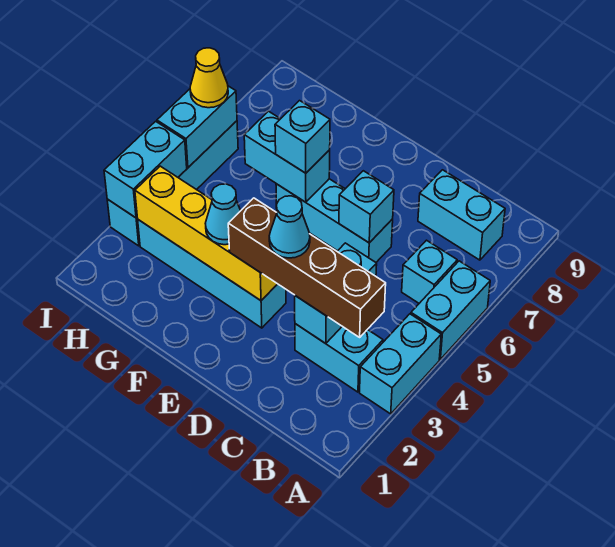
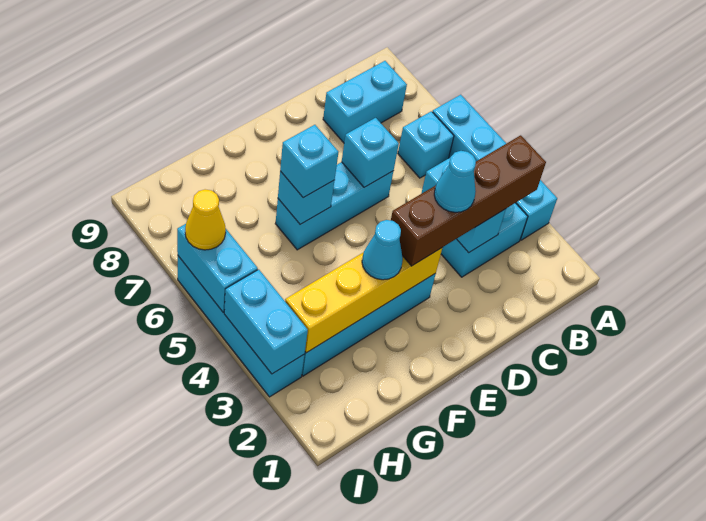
cyan 1x2 brick [244,111,330,202] -> cyan 1x1 brick [278,171,335,224]

